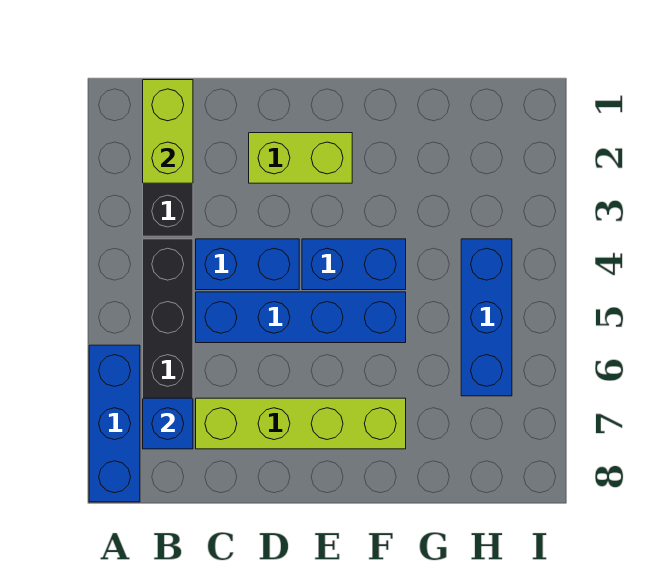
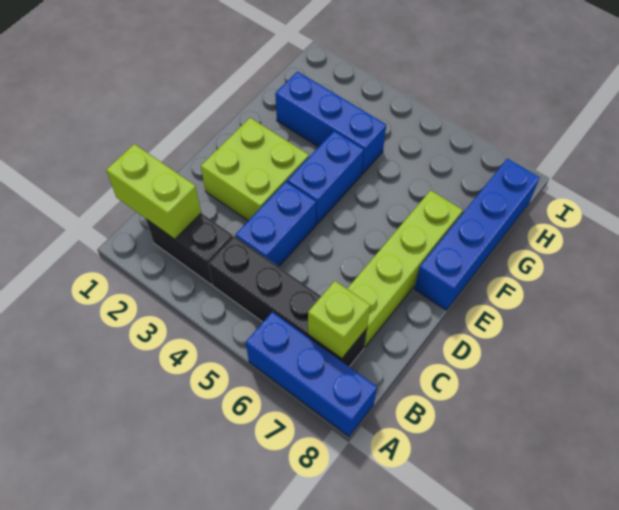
blue 1x1 brick [143,398,193,449] -> lime 1x1 brick [308,281,370,359]
blue 1x4 brick [196,292,406,343] -> blue 1x4 brick moved to [414,159,540,310]
lime 1x2 brick [249,133,352,183] -> lime 2x2 brick [201,118,309,221]
blue 1x3 brick [461,239,512,396] -> blue 1x3 brick moved to [275,72,386,174]

